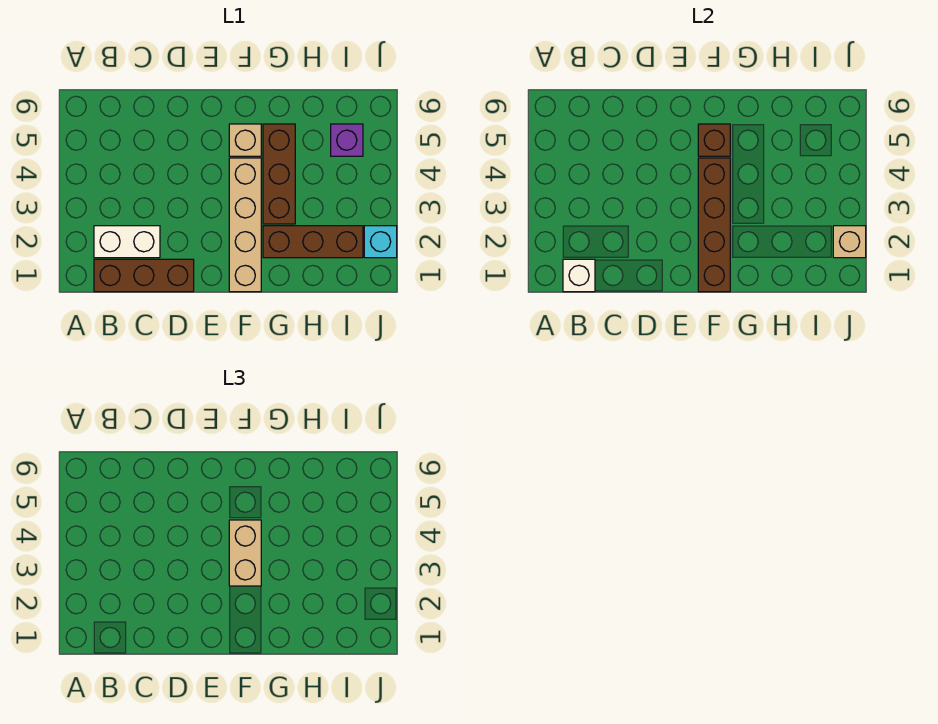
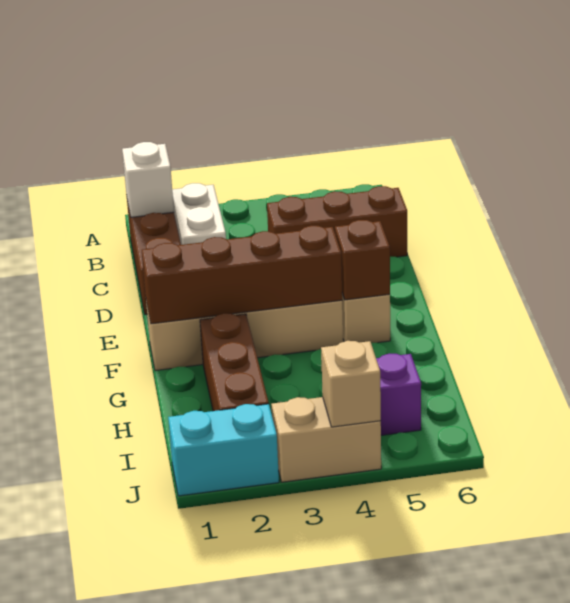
tan 1x2 brick [229,520,261,586] -> tan 1x2 brick moved to [271,397,381,482]
brown 1x3 brick [263,124,295,224] -> brown 1x3 brick moved to [267,186,407,257]
cyan 1x1 brick [364,226,397,258] -> cyan 1x2 brick [168,404,279,496]
tan 1x1 brick [833,226,866,258] -> tan 1x1 brick moved to [321,341,381,427]

